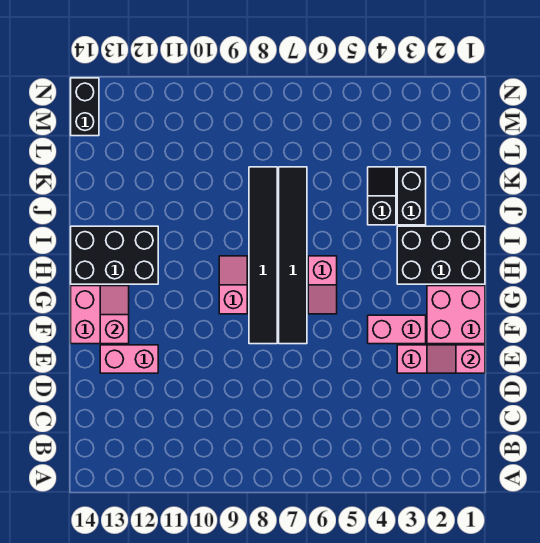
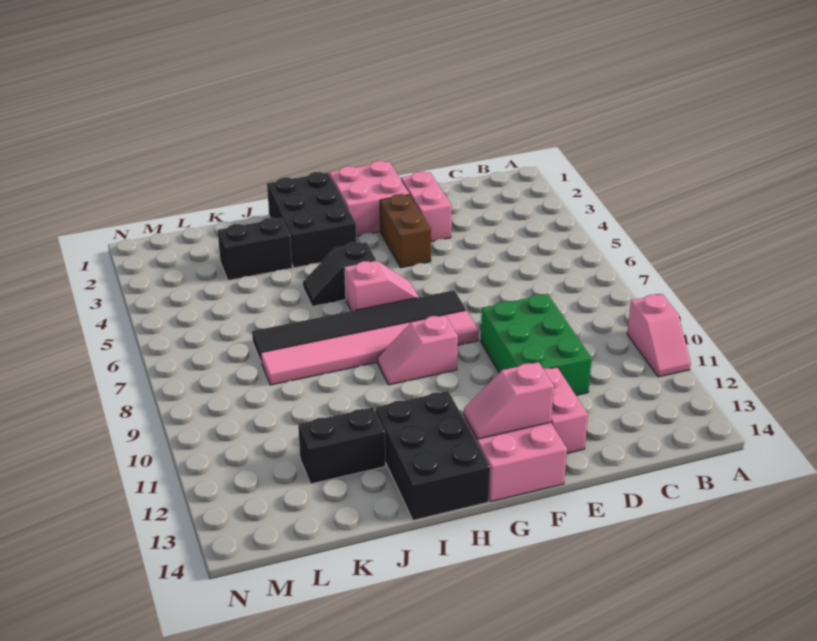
none -> green 2x3 brick [481,294,592,395]
pink 1x2 slope [427,345,485,373] -> pink 1x2 slope moved to [627,294,691,377]
pink 1x2 brick [368,315,426,344] -> brown 1x2 brick [380,194,431,268]
black 1x6 tile [249,167,277,344] -> pink 1x6 tile [261,310,479,385]
black 1x2 slope [368,167,396,225] -> black 1x2 slope moved to [303,242,376,306]
black 1x2 brick [71,78,99,136] -> black 1x2 brick moved to [298,408,385,484]

